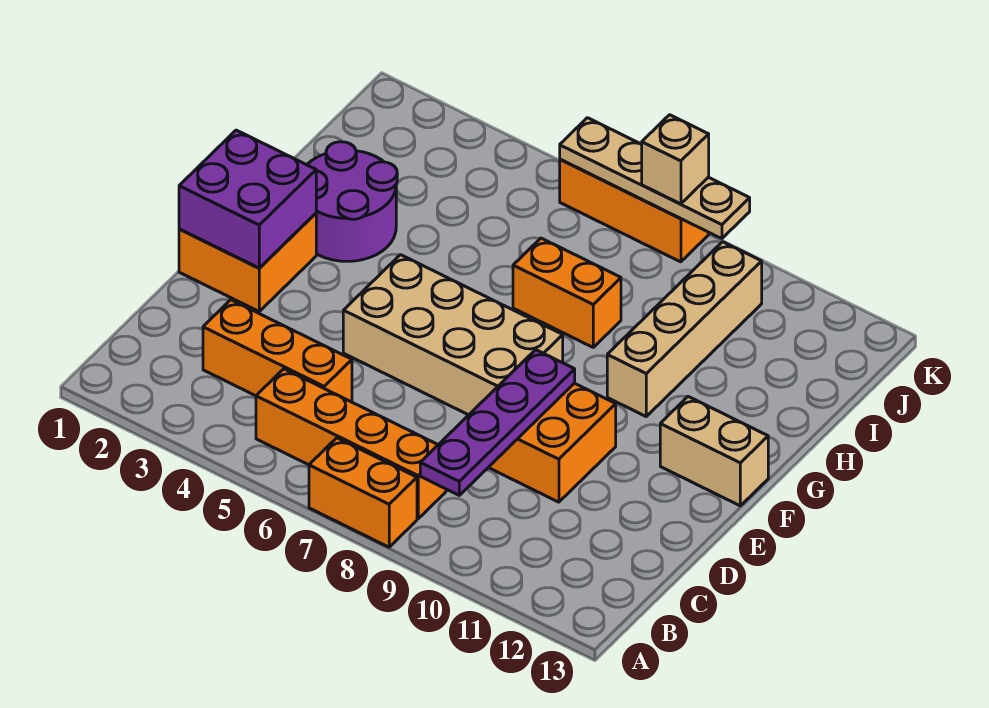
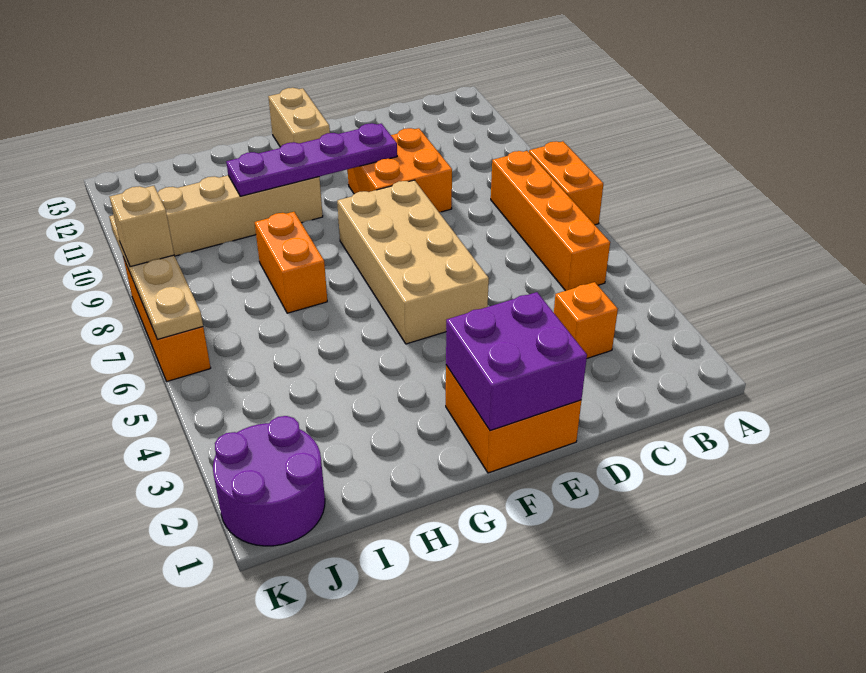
purple 1x4 plate [420,350,575,495] -> purple 1x4 plate moved to [226,123,397,196]
orange 1x3 brick [203,300,352,402] -> orange 1x1 brick [554,282,618,358]
purple 2x2 round brick [307,142,397,261] -> purple 2x2 round brick moved to [213,416,325,546]

